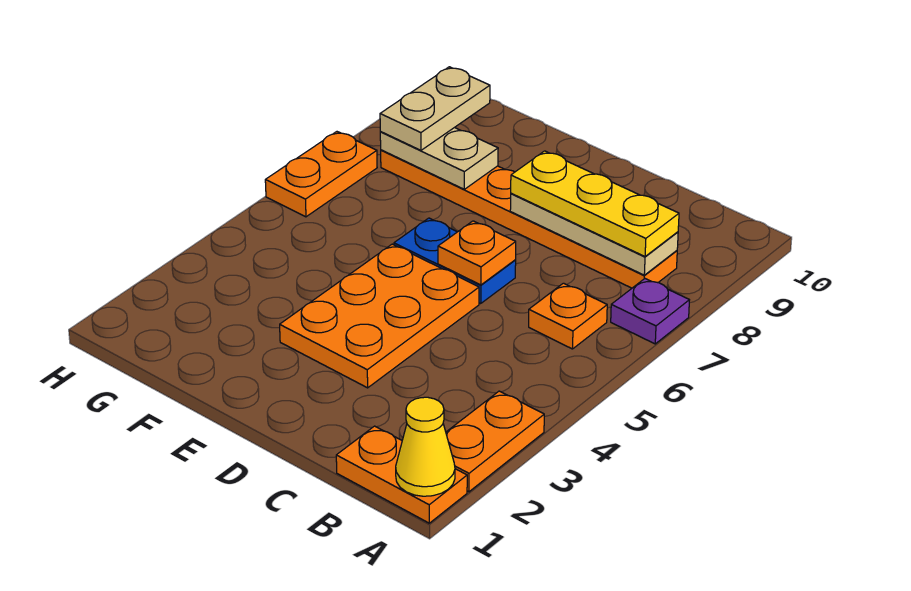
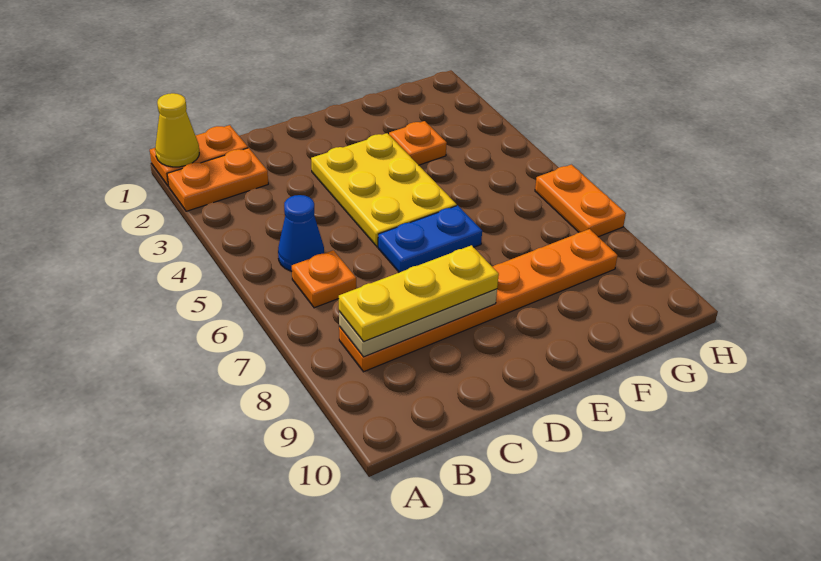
orange 1x2 plate [446,391,544,492] -> orange 1x2 plate turned to [167,148,268,211]
purple 1x1 plate [611,279,689,344] -> none
none -> blue 1x1 cone [278,195,324,271]
orange 2x3 plate [280,244,479,388] -> yellow 2x3 plate [311,133,457,247]
orange 1x1 plate [438,221,516,285] -> orange 1x1 plate moved to [389,121,447,165]
tan 1x2 plate [380,128,498,189] -> none
tan 1x2 plate [380,67,490,150] -> none

